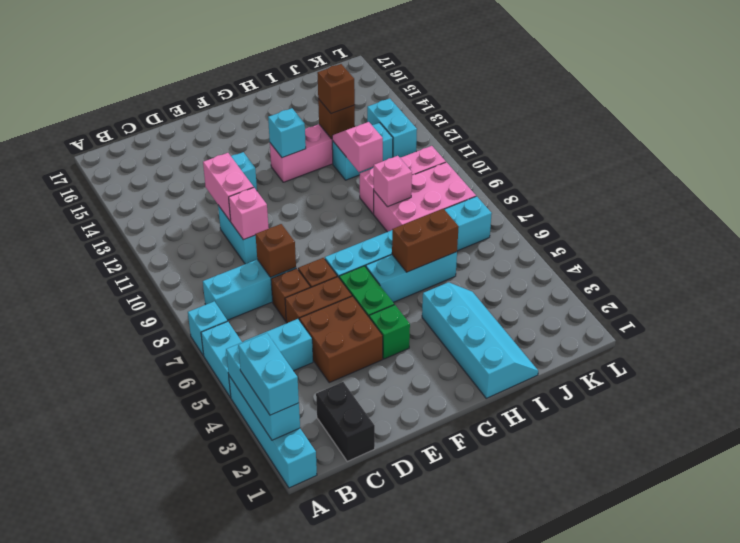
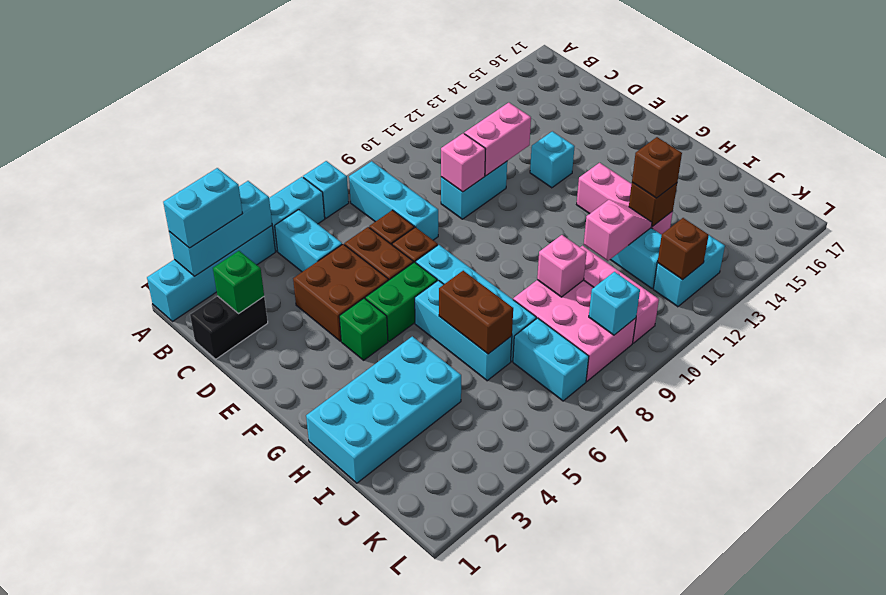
none -> green 1x1 brick [213,251,264,313]
brown 1x1 brick [255,224,296,277] -> brown 1x1 brick moved to [658,218,709,280]
cyan 1x1 brick [268,108,306,158] -> cyan 1x1 brick moved to [589,272,640,335]
cyan 2x4 slope [422,282,538,398] -> cyan 2x4 brick [306,336,461,483]

